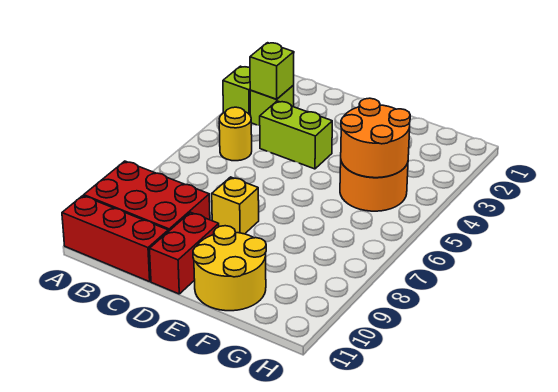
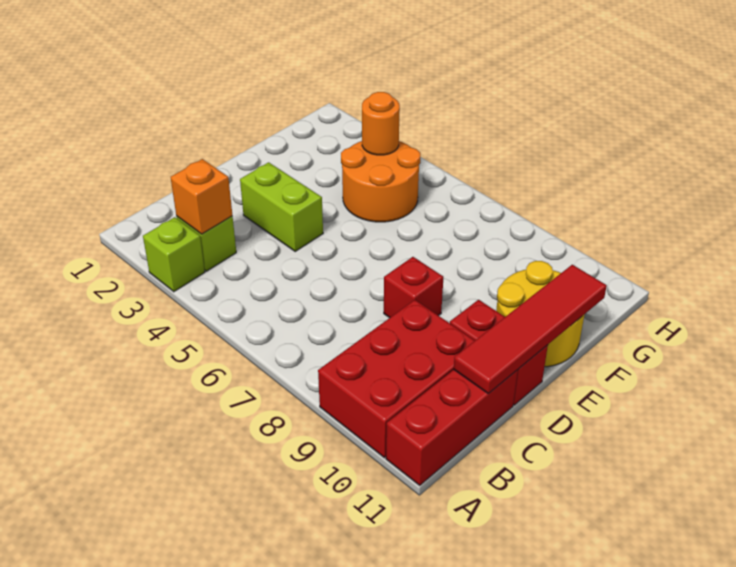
lime 1x1 brick [250,43,294,99] -> orange 1x1 brick [171,159,232,234]
yellow 1x1 round brick [219,107,252,161] -> none
lime 1x2 brick [260,101,332,169] -> lime 1x2 brick turned to [240,162,323,251]
none -> red 1x4 tile [454,265,607,394]
yellow 1x1 brick [212,177,259,234] -> red 1x1 brick [384,257,443,318]
orange 2x2 round brick [341,98,410,178] -> orange 1x1 round brick [362,92,400,155]

